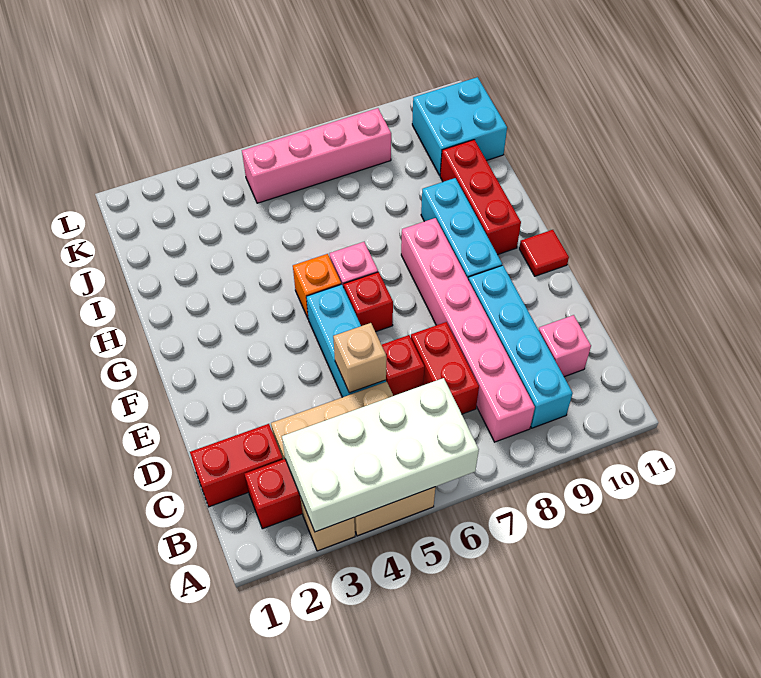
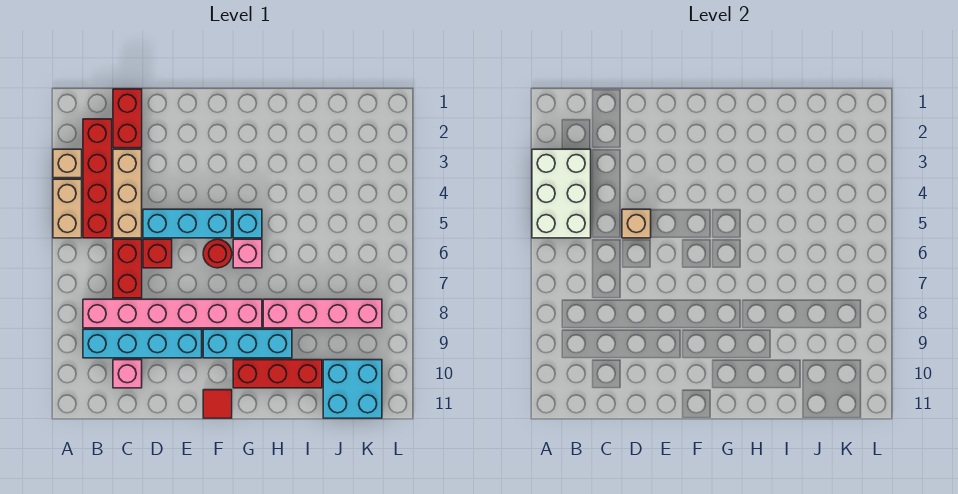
white 2x4 brick [282,378,479,532] -> white 2x3 brick [532,149,591,238]
red 1x2 brick [411,322,479,414] -> red 1x2 brick turned to [113,239,142,298]
red 1x1 brick [344,272,393,332] -> red 1x1 round brick [203,239,232,268]
orange 1x1 brick [293,254,341,318] -> cyan 1x1 brick [233,209,262,238]
pink 1x4 brick [242,108,391,203] -> pink 1x4 brick turned to [263,299,382,328]

